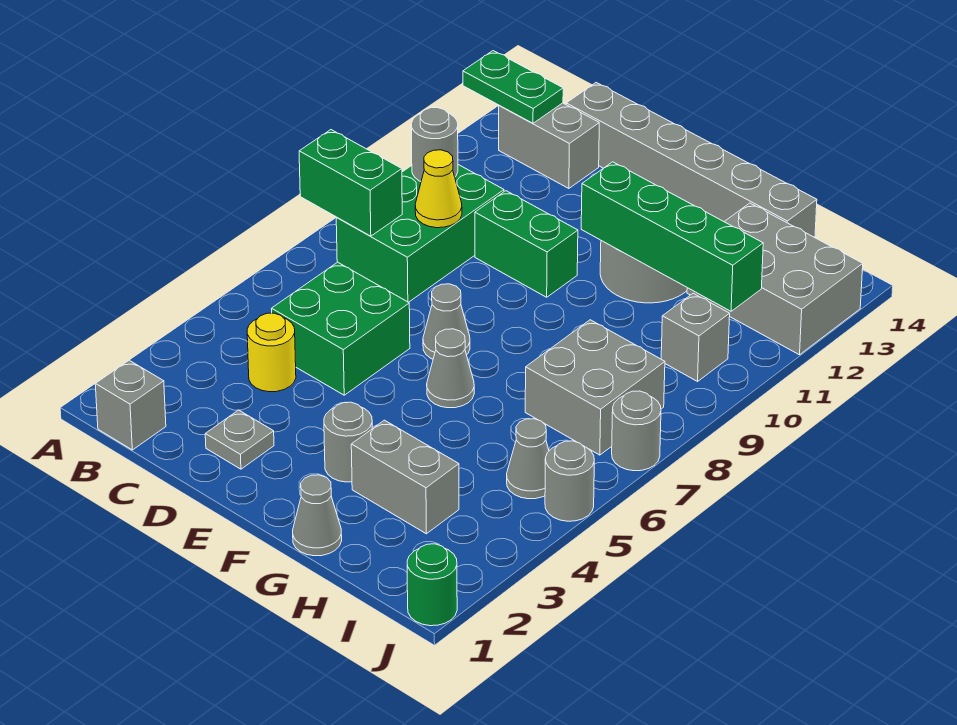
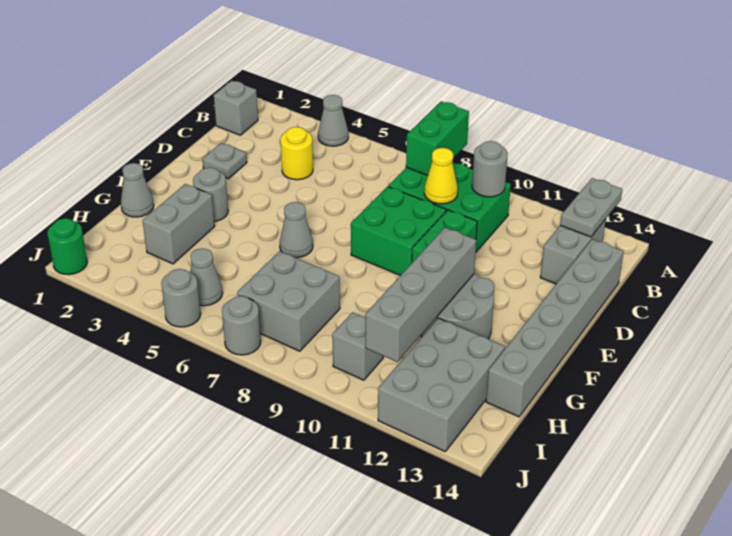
green 1x2 plate [463,51,563,123] -> grey 1x2 plate [560,178,622,237]
green 2x2 brick [271,262,410,395] -> green 2x2 brick moved to [351,187,446,276]
grey 1x1 cone [423,284,470,359] -> grey 1x1 cone moved to [318,95,348,146]
green 1x4 brick [581,162,763,311] -> grey 1x4 brick [365,228,476,362]

